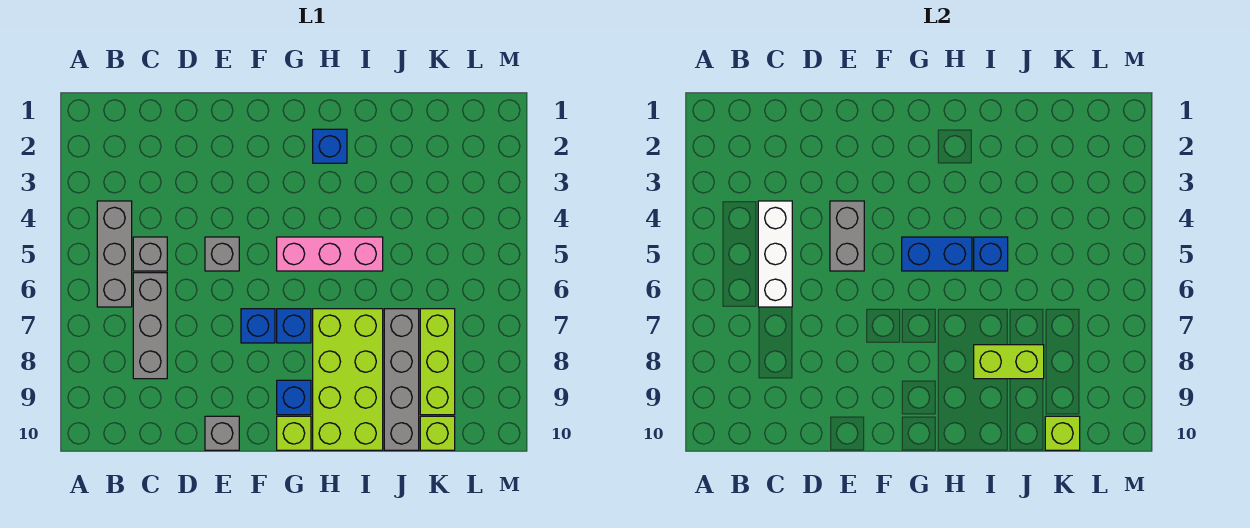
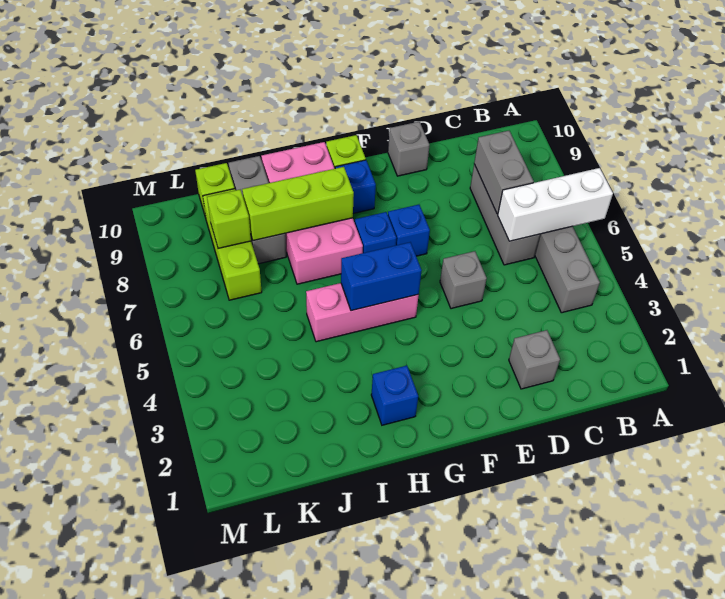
white 1x3 brick [758,201,792,307] -> white 1x3 brick turned to [498,168,613,241]
grey 1x1 brick [133,237,167,271] -> grey 1x1 brick moved to [509,330,560,389]
grey 1x2 brick [830,201,864,271] -> grey 1x2 brick moved to [474,131,534,214]
lime 2x4 brick [313,309,383,450] -> pink 2x4 brick [261,142,363,284]
blue 1x1 brick [974,237,1008,271] -> none
lime 1x2 brick [974,345,1044,379] -> lime 1x3 brick [242,167,354,241]
grey 1x4 brick [384,309,419,450] -> grey 1x3 brick [229,156,286,264]
lime 1x1 brick [1045,416,1080,450] -> lime 1x1 brick moved to [207,190,251,248]

